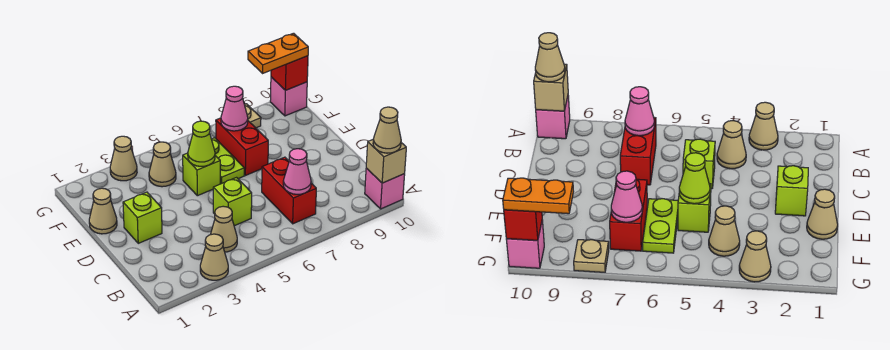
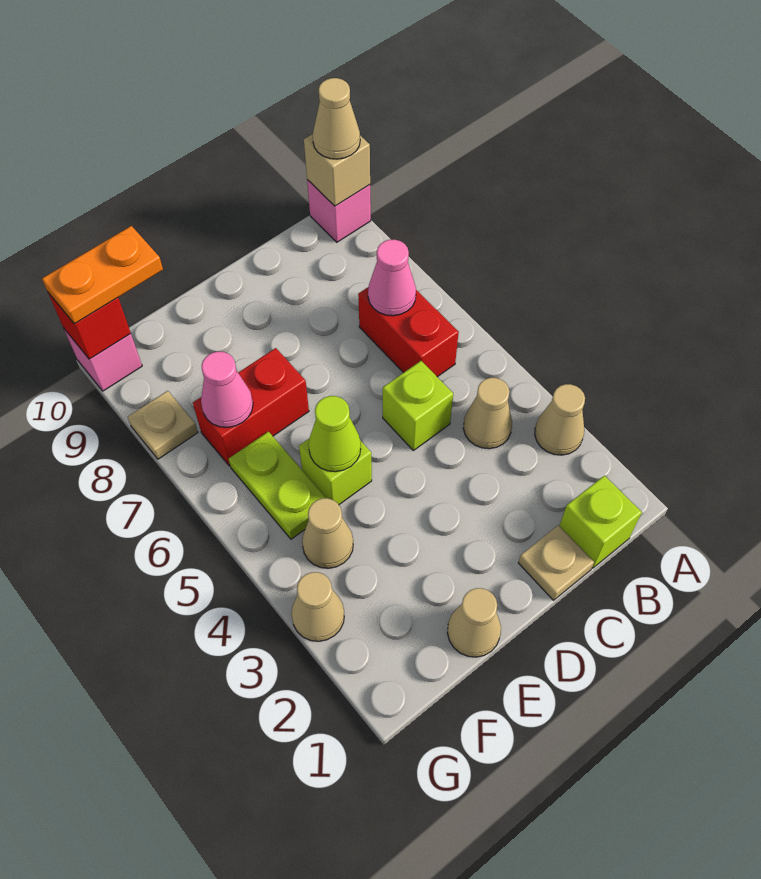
red 1x2 brick [262,157,316,224] -> red 1x2 brick turned to [358,287,459,377]
none -> tan 1x1 plate [518,525,594,600]
lime 1x1 brick [123,192,162,243] -> lime 1x1 brick moved to [560,476,642,568]
lime 1x2 plate [211,138,244,184] -> lime 1x2 plate turned to [229,431,326,539]
orange 1x2 plate [248,33,308,73] -> orange 1x2 plate turned to [42,226,163,324]

